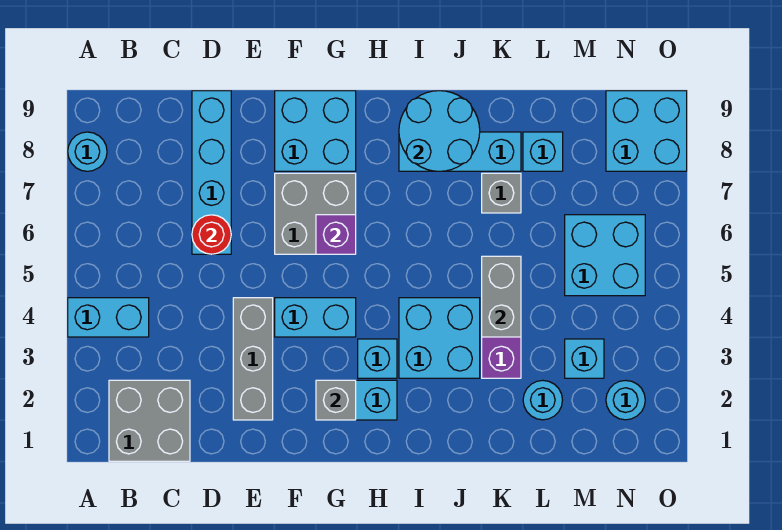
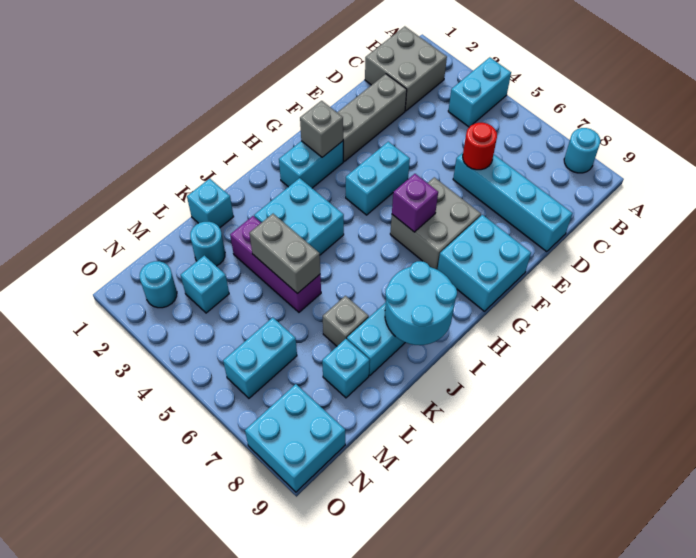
grey 1x3 brick [233,298,273,420] -> grey 1x3 brick turned to [337,74,407,161]
cyan 1x1 brick [358,339,397,378] -> cyan 1x1 brick moved to [187,179,234,228]
cyan 2x2 brick [565,215,645,296] -> cyan 1x2 brick [223,318,297,398]

